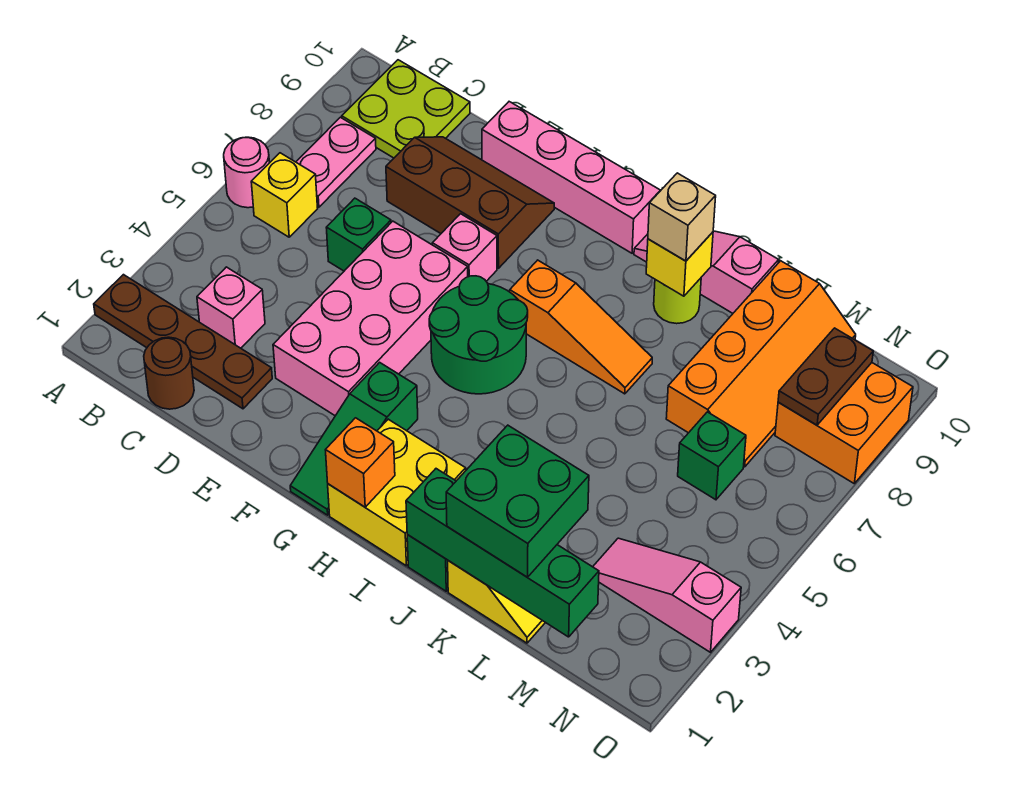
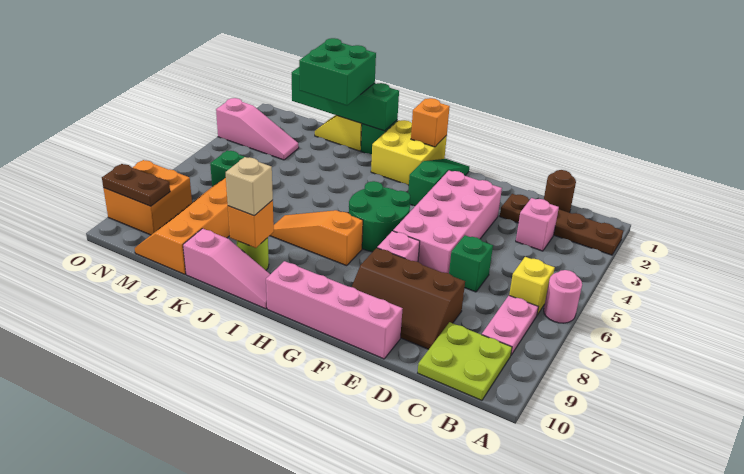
yellow 1x1 brick [646,232,713,296] -> orange 1x1 brick [228,200,274,248]
brown 1x2 plate [778,328,873,425] -> brown 1x2 plate turned to [102,164,170,206]

